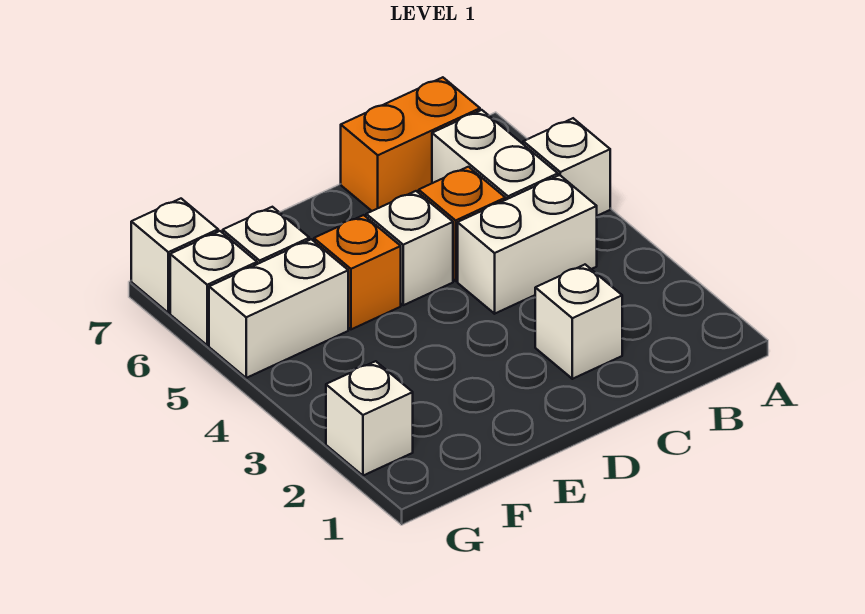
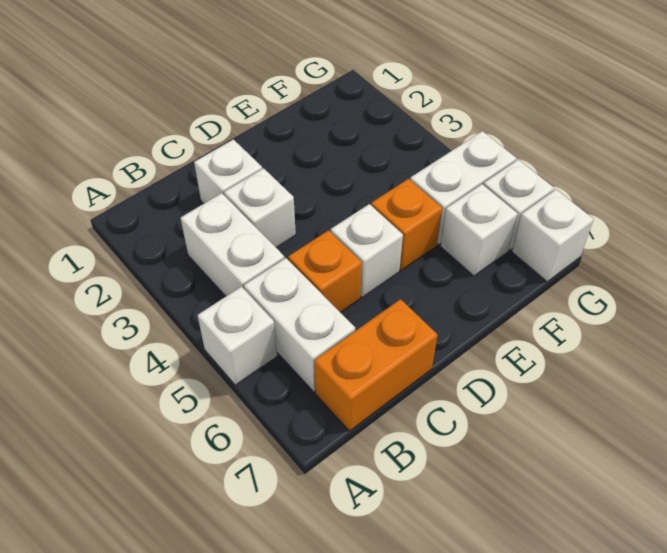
white 1x2 brick [458,175,597,314] -> white 1x2 brick turned to [181,193,285,296]
white 1x1 brick [326,361,413,476] -> white 1x1 brick moved to [224,168,296,248]

